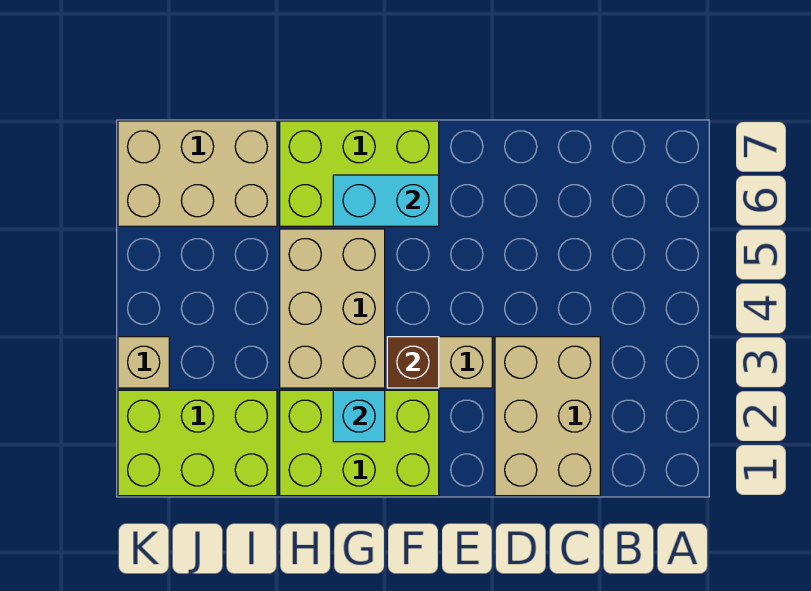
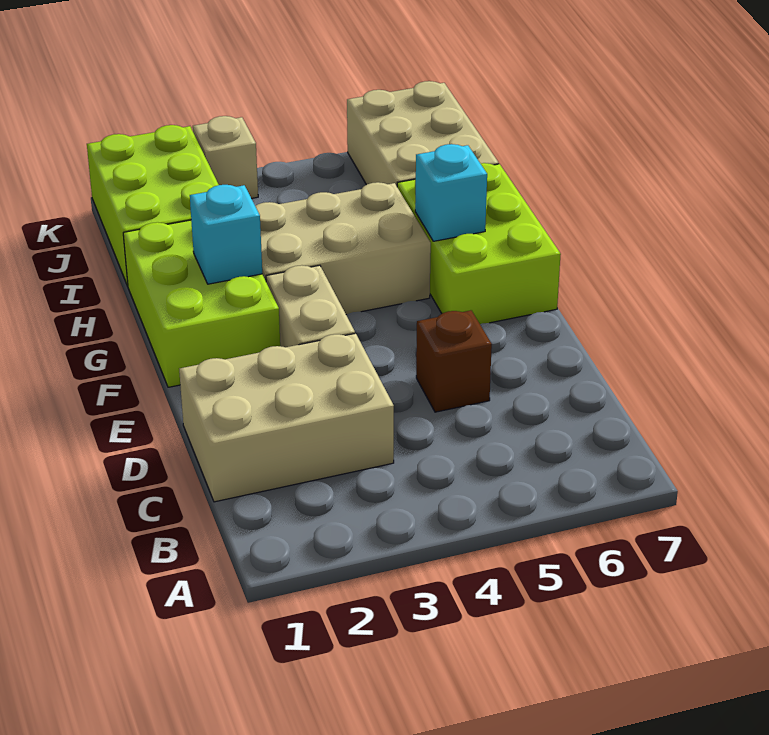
brown 1x1 brick [387,337,439,388] -> brown 1x1 brick moved to [416,310,492,412]
cyan 1x2 brick [333,175,439,226] -> cyan 1x1 brick [415,144,487,241]

